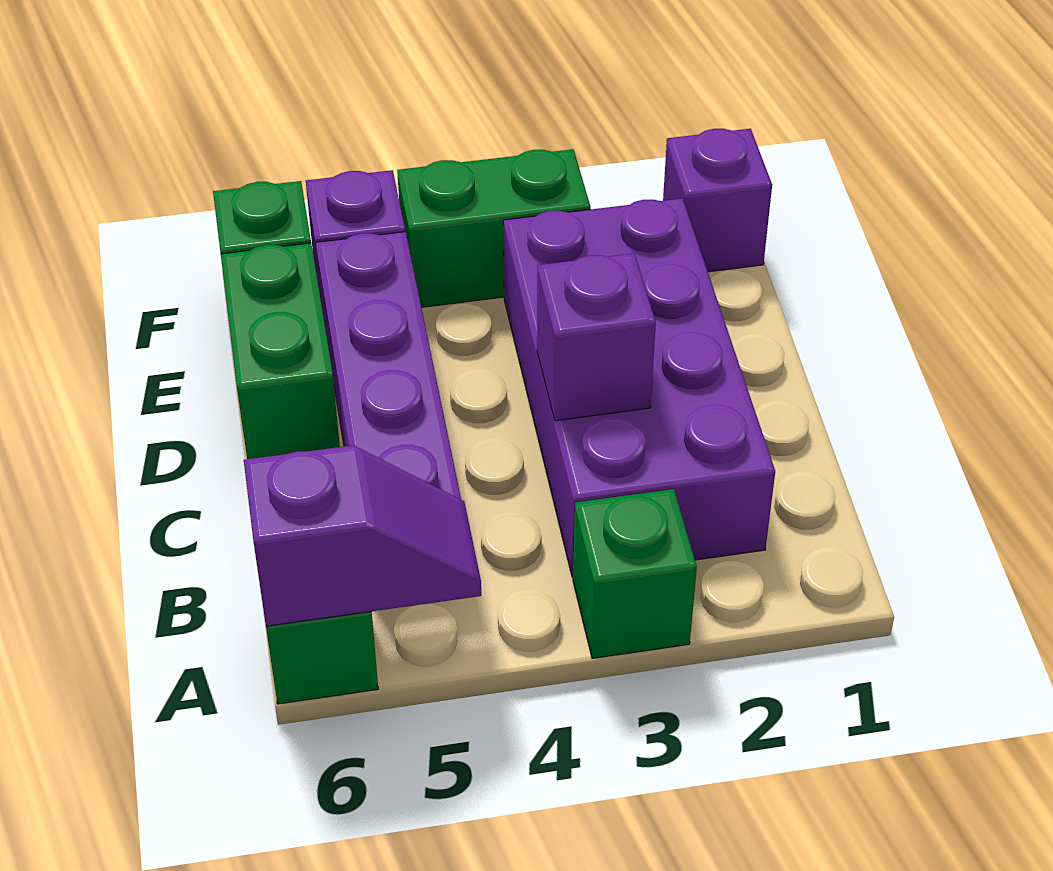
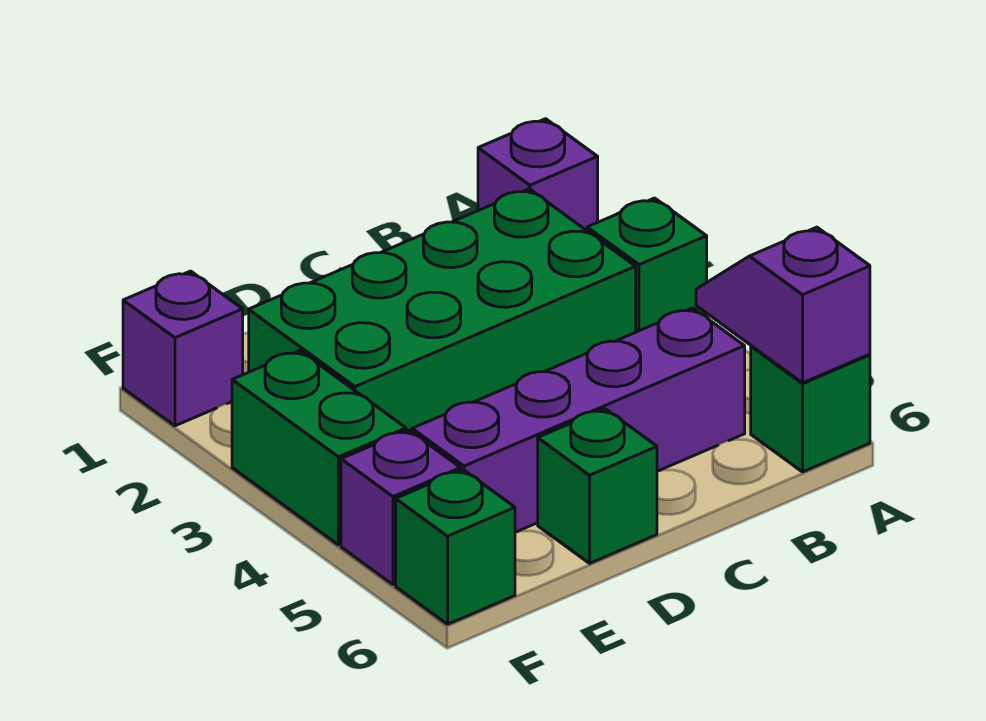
purple 2x4 brick [503,198,775,577] -> green 2x4 brick [249,189,636,432]
purple 1x1 brick [537,253,656,421] -> purple 1x1 brick moved to [478,119,598,231]
green 1x2 brick [221,243,340,459] -> green 1x1 brick [538,409,657,563]

